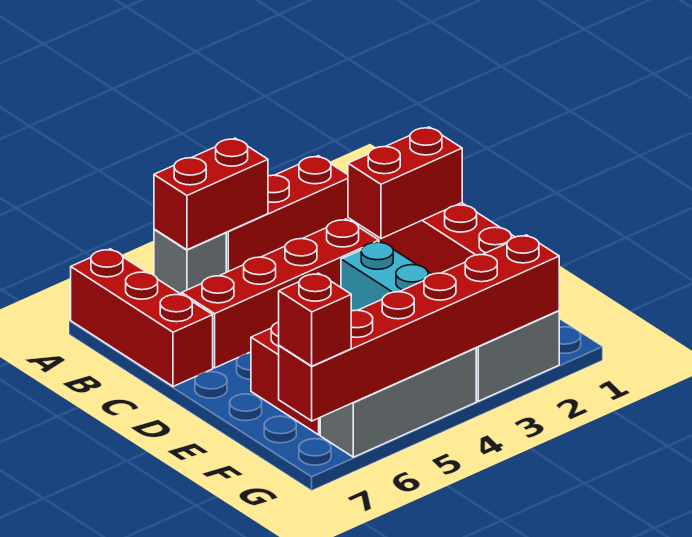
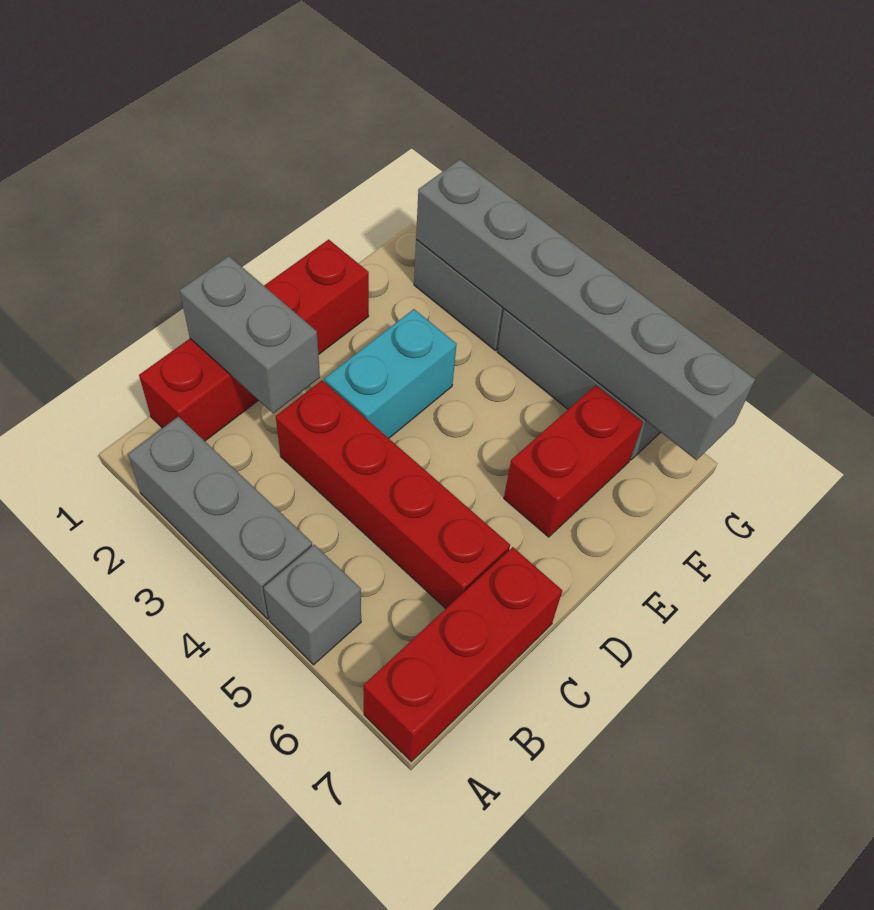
red 1x3 brick [226,156,351,272] -> grey 1x3 brick [128,417,312,619]
red 1x2 brick [154,138,268,250] -> none
red 1x2 brick [348,127,462,239] -> grey 1x2 brick [180,256,320,413]
red 1x6 brick [279,235,559,421] -> grey 1x6 brick [416,159,755,460]
red 1x1 brick [279,273,351,366] -> none

